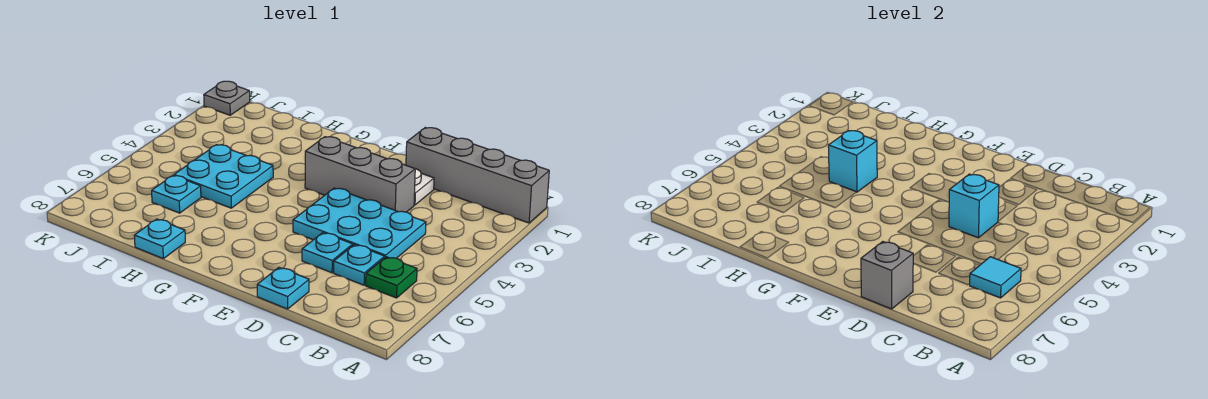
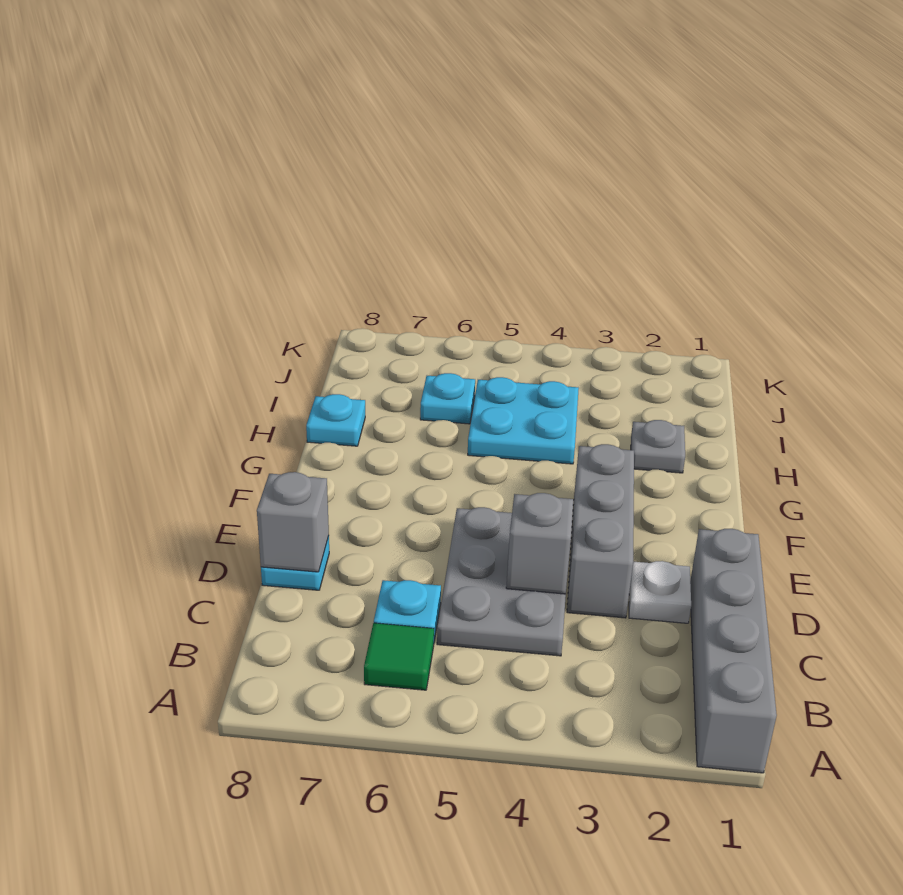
green 1x1 plate [366,257,417,298] -> green 1x1 tile [364,623,434,690]
cyan 1x1 tile [969,257,1021,298] -> none
cyan 2x3 plate [293,188,426,258] -> grey 2x3 plate [437,507,566,656]
cyan 1x1 brick [949,174,999,238] -> grey 1x1 brick [506,493,573,594]
cyan 1x1 plate [302,233,353,273] -> none
cyan 1x1 brick [828,131,877,192] -> none
grey 1x1 plate [204,81,250,115] -> grey 1x1 plate moved to [631,420,685,473]

